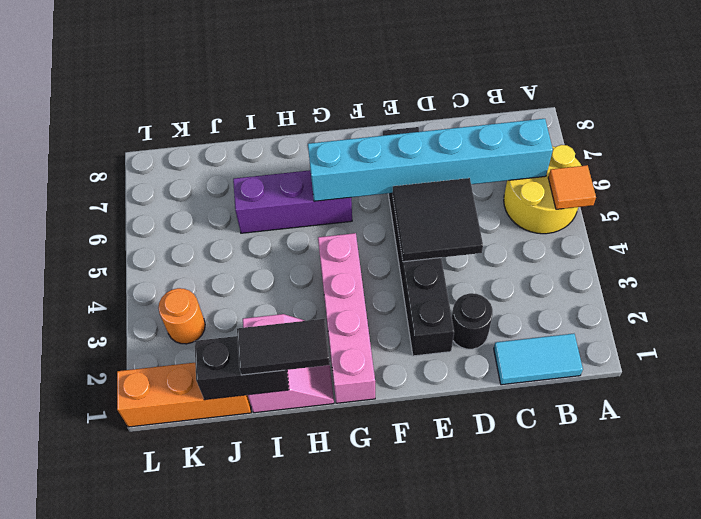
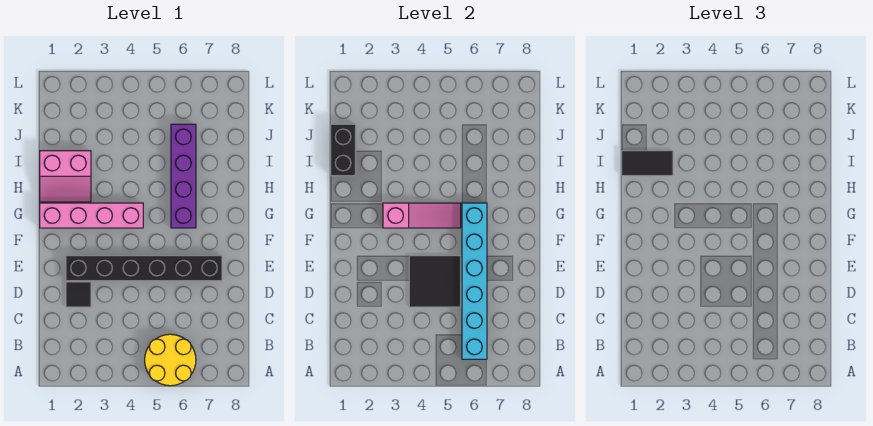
orange 1x1 tile [548,165,596,209] -> none
cyan 1x2 tile [494,334,583,385] -> none
black 1x1 round brick [452,293,493,349] -> black 1x1 tile [66,282,91,307]
none -> pink 1x3 slope [383,203,461,228]
purple 1x3 brick [233,170,352,233] -> purple 1x4 brick [171,124,196,228]
black 1x2 tile [237,319,330,375] -> black 1x2 tile turned to [622,151,673,176]
orange 1x3 brick [117,363,251,427] -> none
orange 1x1 round brick [159,288,205,344] -> none

